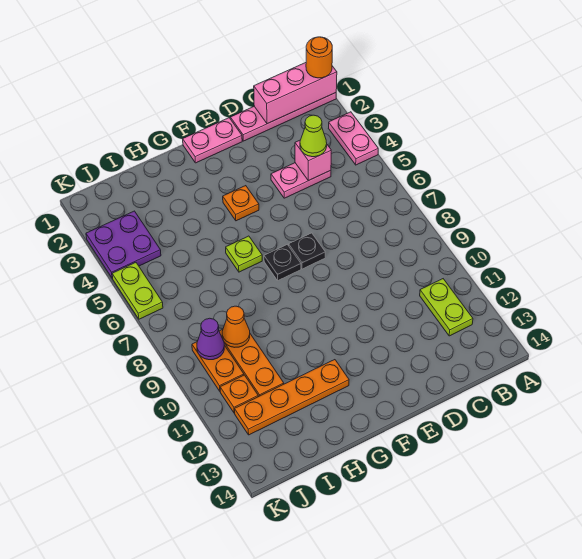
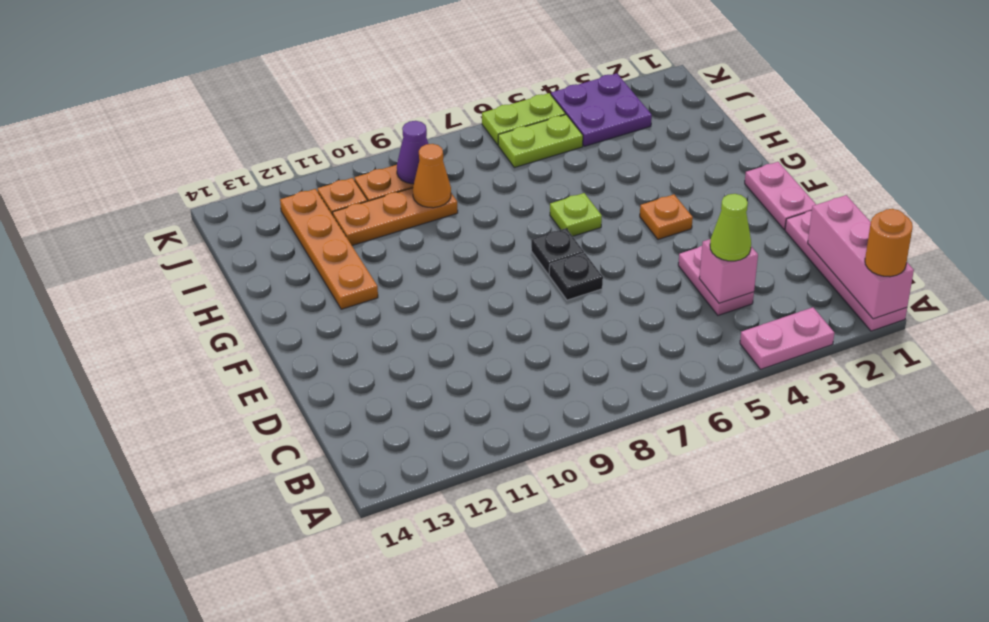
lime 1x2 plate [420,279,473,336] -> lime 1x2 plate moved to [498,115,583,168]

